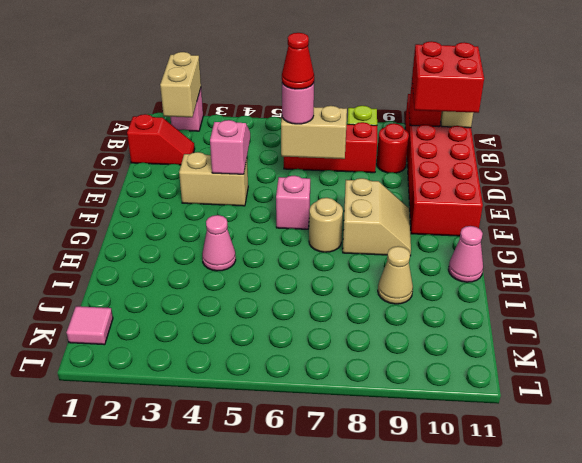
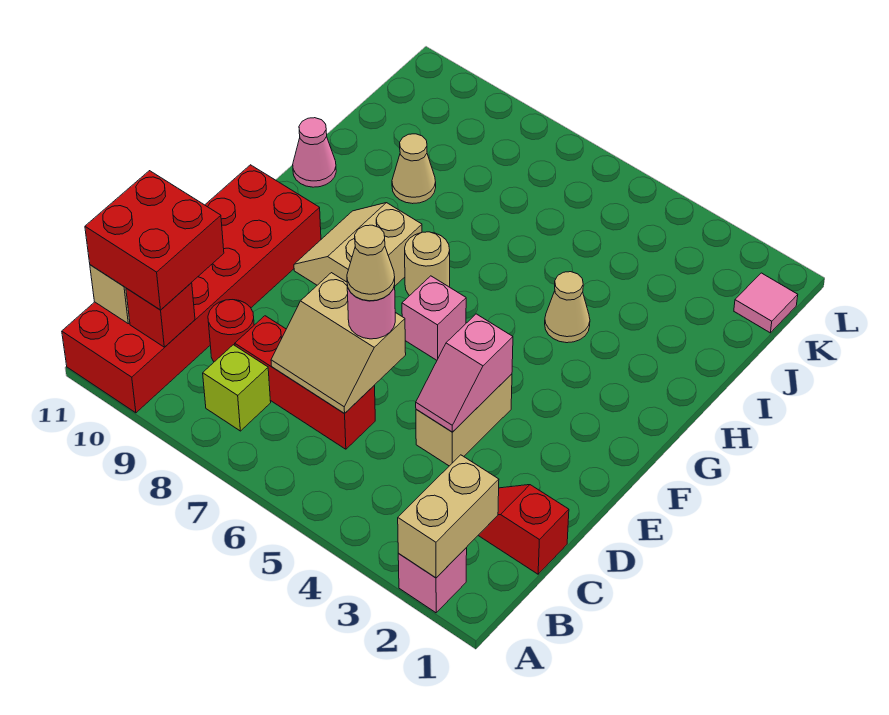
red 1x1 cone [282,33,314,89] -> tan 1x1 cone [347,225,395,301]
tan 1x2 brick [179,152,248,206] -> tan 1x2 brick turned to [416,374,512,466]
pink 1x1 cone [202,215,236,271] -> tan 1x1 cone [545,272,590,343]

